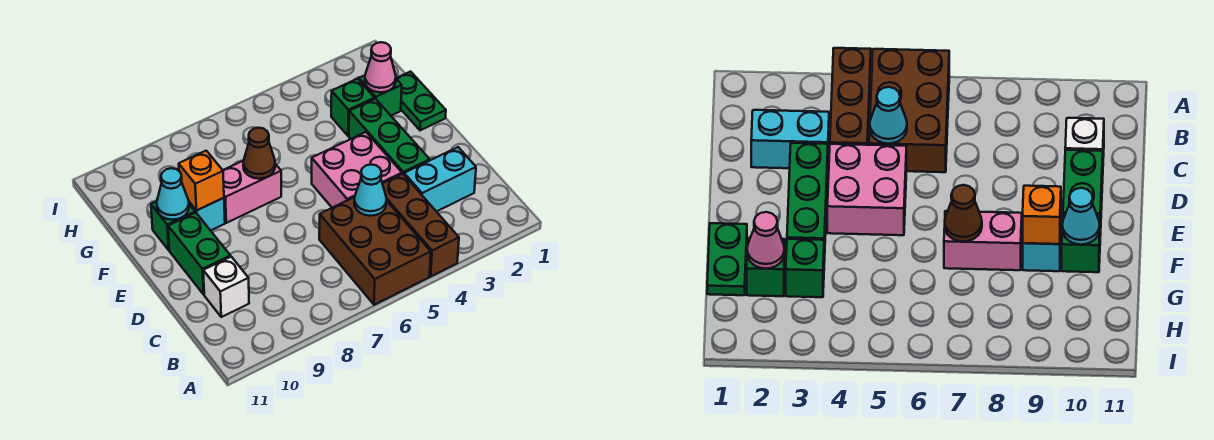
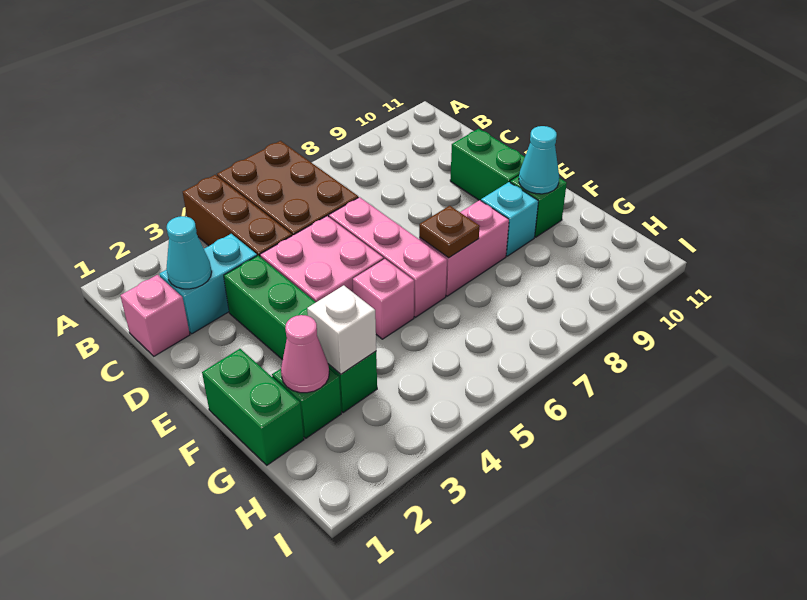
none -> pink 1x1 brick [120,275,190,356]
cyan 1x1 cone [354,164,387,216] -> cyan 1x1 cone moved to [166,216,212,289]
white 1x1 brick [203,257,249,317] -> white 1x1 brick moved to [307,285,376,374]
none -> pink 1x3 brick [329,197,447,317]
green 1x2 plate [396,72,446,130] -> green 1x2 brick [202,349,304,465]
none -> pink 1x1 brick [353,259,414,339]
brown 1x1 cone [243,128,275,179] -> brown 1x1 plate [419,206,480,258]
orange 1x1 brick [179,151,224,211] -> none

